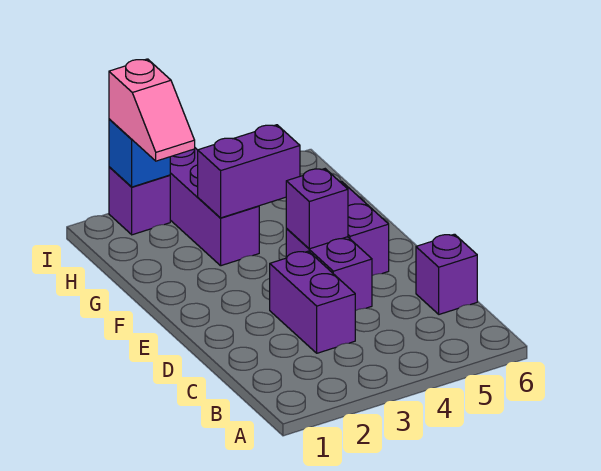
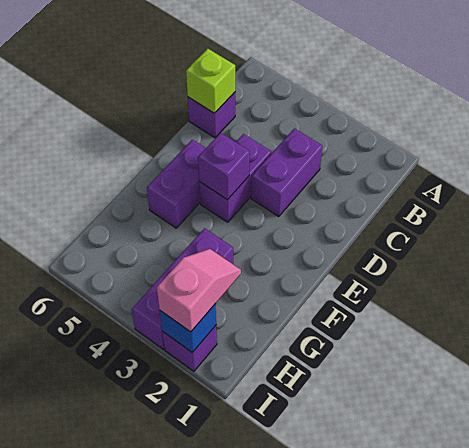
none -> lime 1x1 brick [186,49,235,113]
purple 1x2 brick [198,125,300,218] -> none

